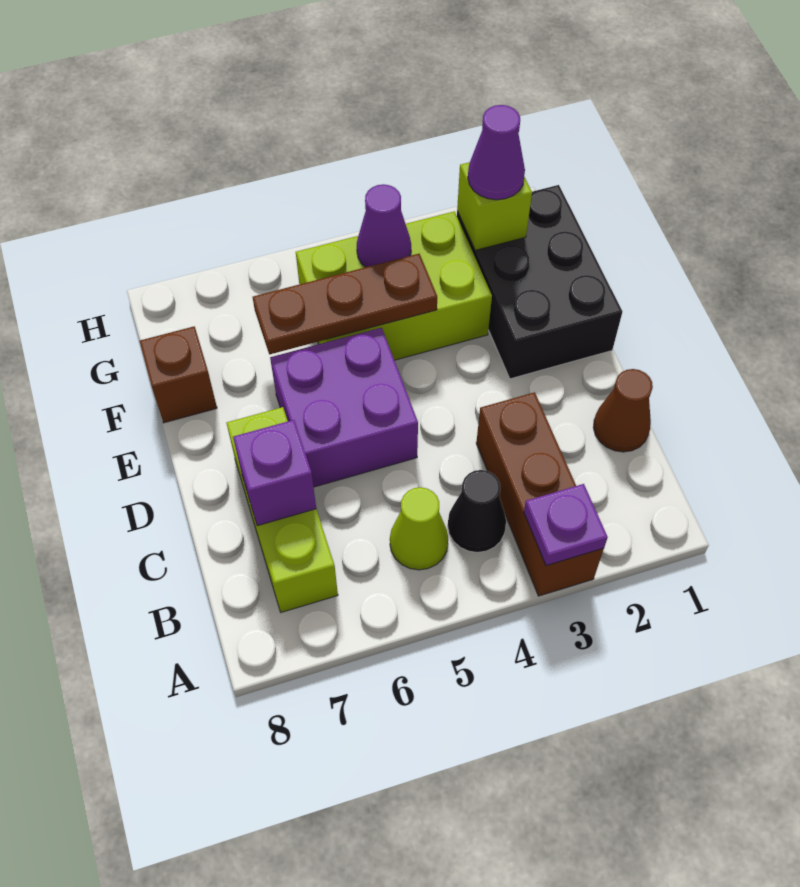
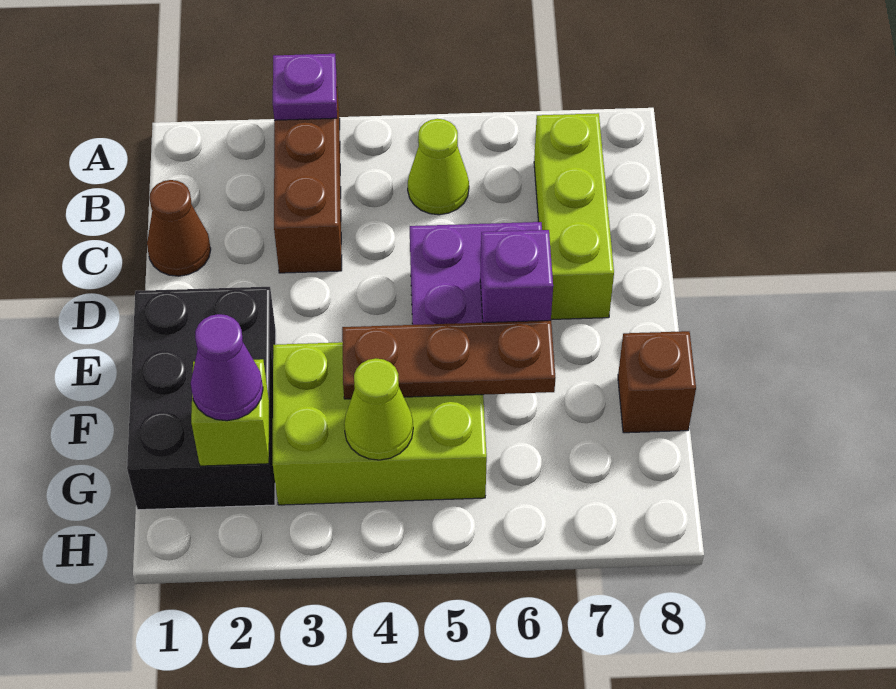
black 1x1 cone [448,470,506,552] -> none
purple 1x1 brick [233,420,316,526] -> purple 1x1 brick moved to [480,230,553,323]
purple 1x1 cone [357,184,411,267] -> lime 1x1 cone [344,358,413,460]

